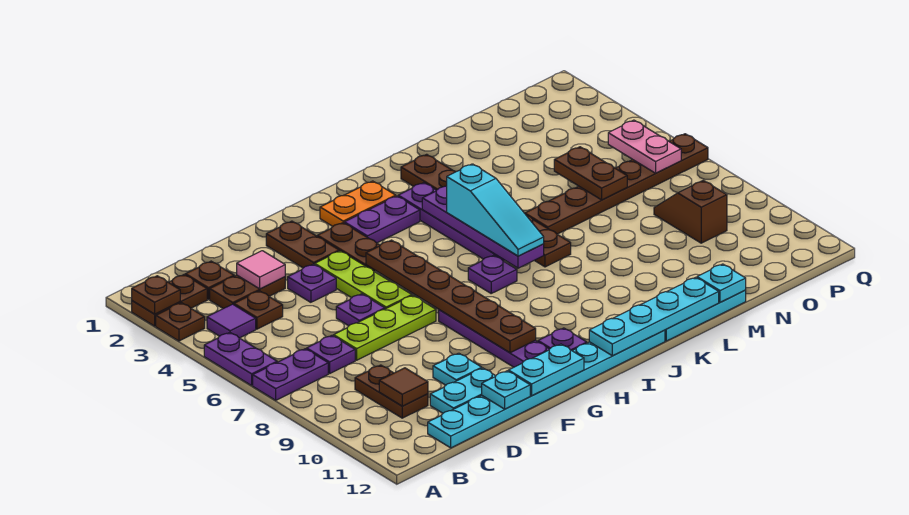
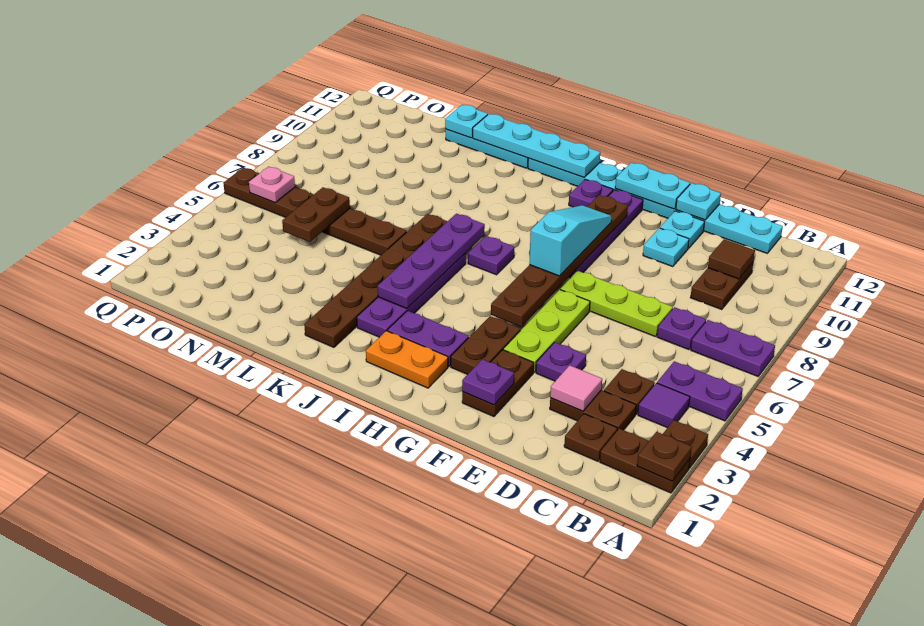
purple 1x2 plate [204,333,277,385] -> purple 1x2 plate turned to [657,361,743,421]
cyan 1x2 plate [430,368,496,413] -> cyan 1x1 plate [660,211,705,248]
purple 1x1 plate [336,294,385,326] -> purple 1x1 plate moved to [462,359,514,405]
cyan 1x3 slope [447,164,544,256] -> cyan 1x3 slope moved to [529,205,612,276]
brown 1x2 slope [654,180,727,243] -> none
pink 1x2 plate [608,120,681,173] -> pink 1x1 plate [249,167,295,203]

